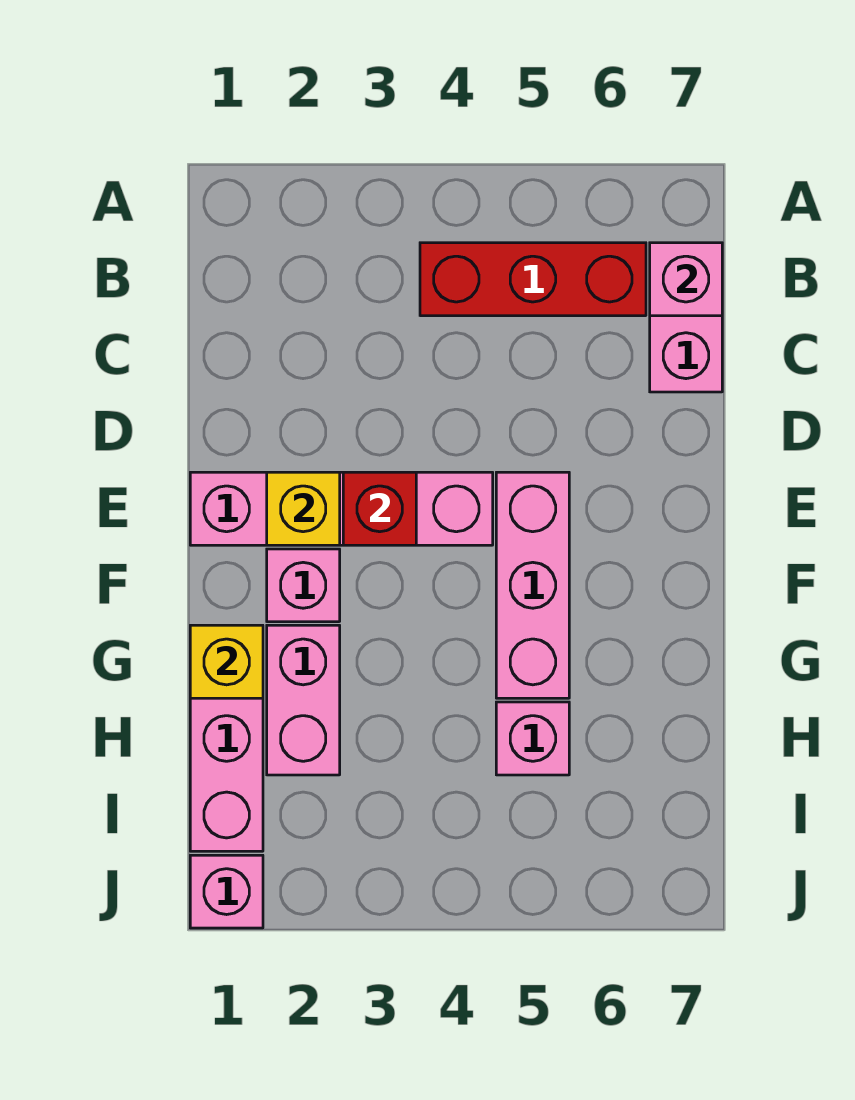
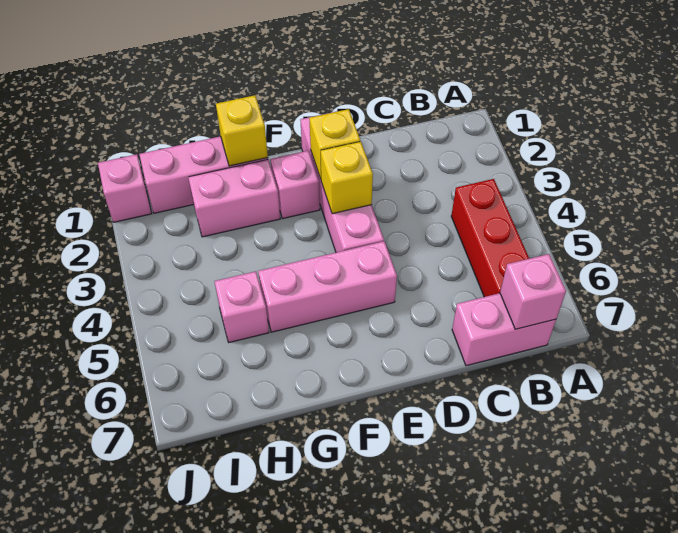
red 1x1 brick [343,472,416,545] -> yellow 1x1 brick [321,142,373,214]

